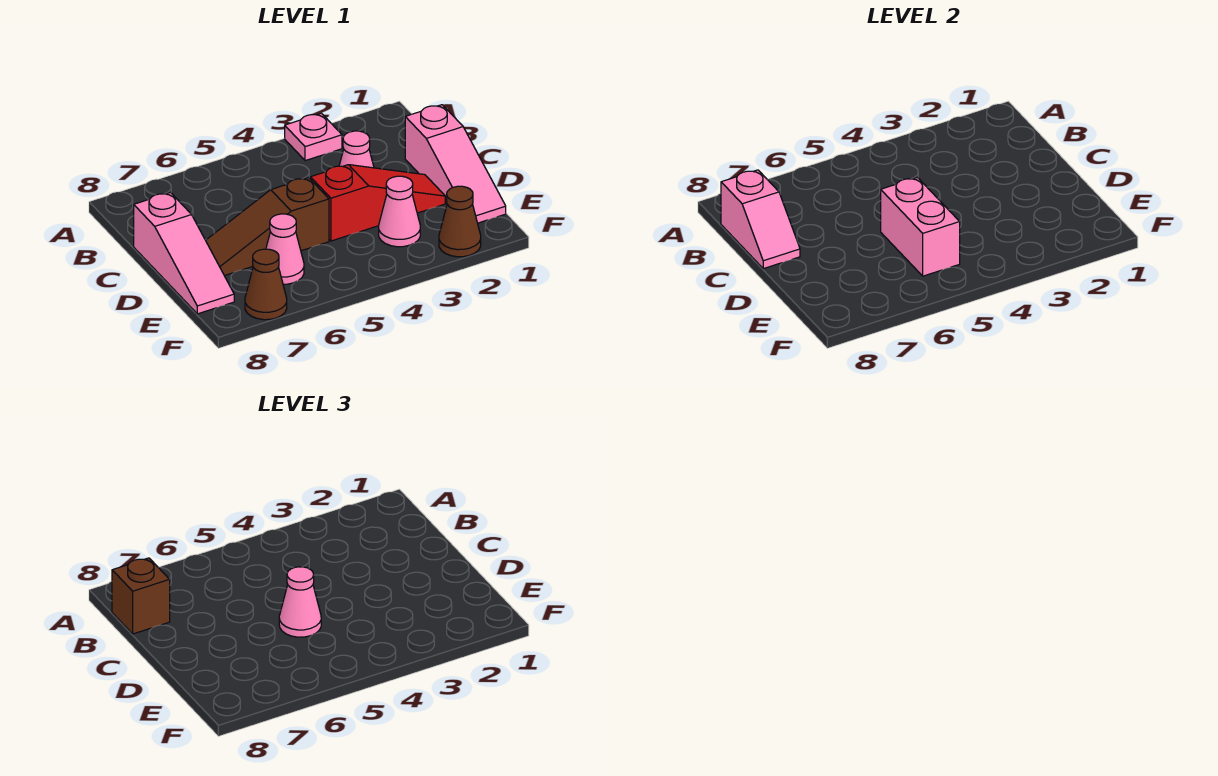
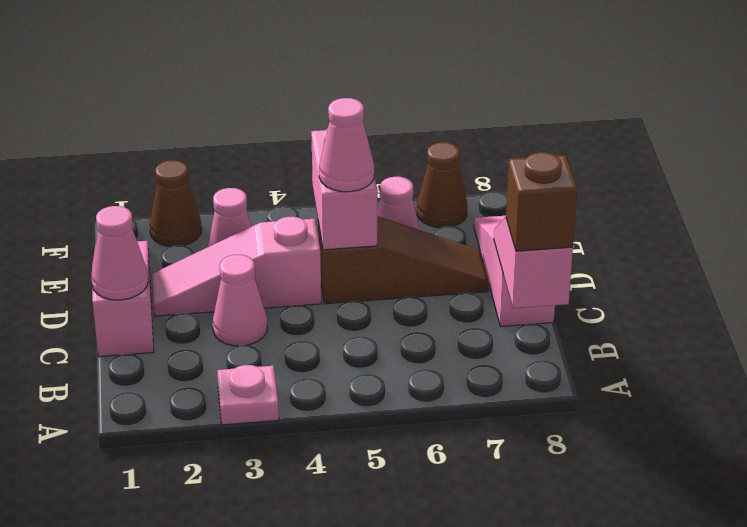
none -> pink 1x1 cone [91,206,148,300]
red 1x3 slope [310,165,445,241] -> pink 1x3 slope [152,217,321,316]

